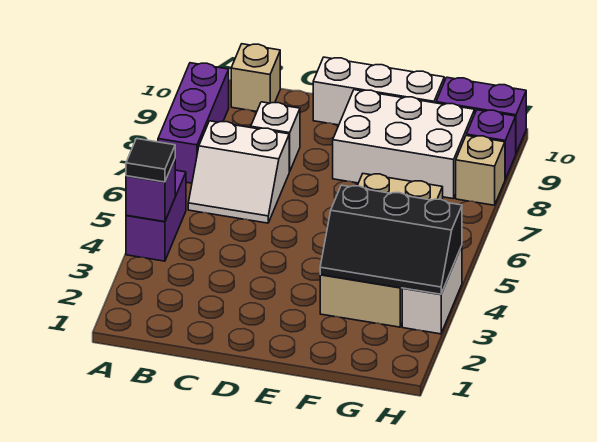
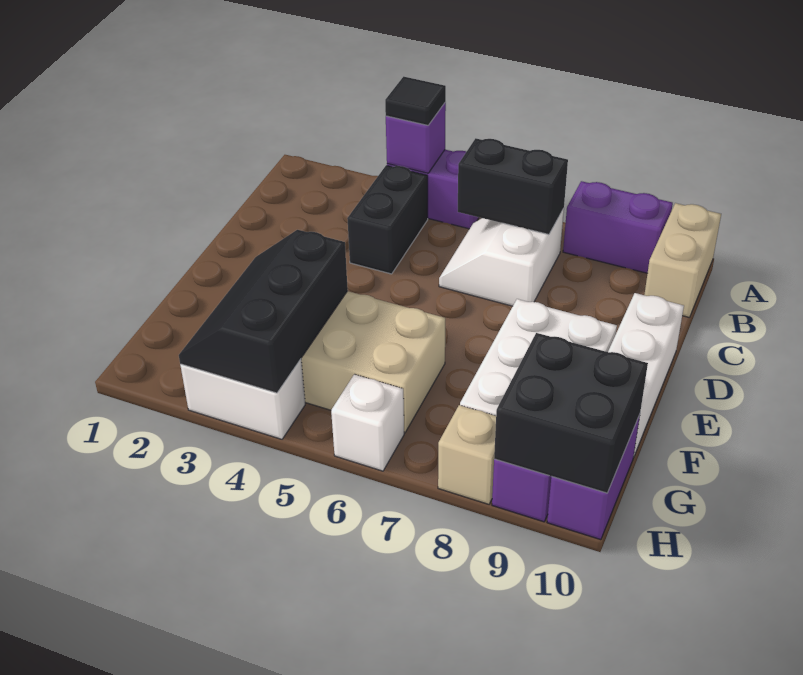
purple 1x3 brick [158,63,229,183] -> purple 1x2 brick [563,181,673,273]
none -> black 1x2 brick [347,165,428,274]
none -> black 1x2 brick [458,138,568,234]
tan 1x1 brick [231,44,280,112] -> tan 1x2 brick [644,203,721,317]
white 1x1 brick [251,102,300,172] -> white 1x1 brick moved to [331,374,404,471]
none -> black 2x2 brick [494,333,648,493]

